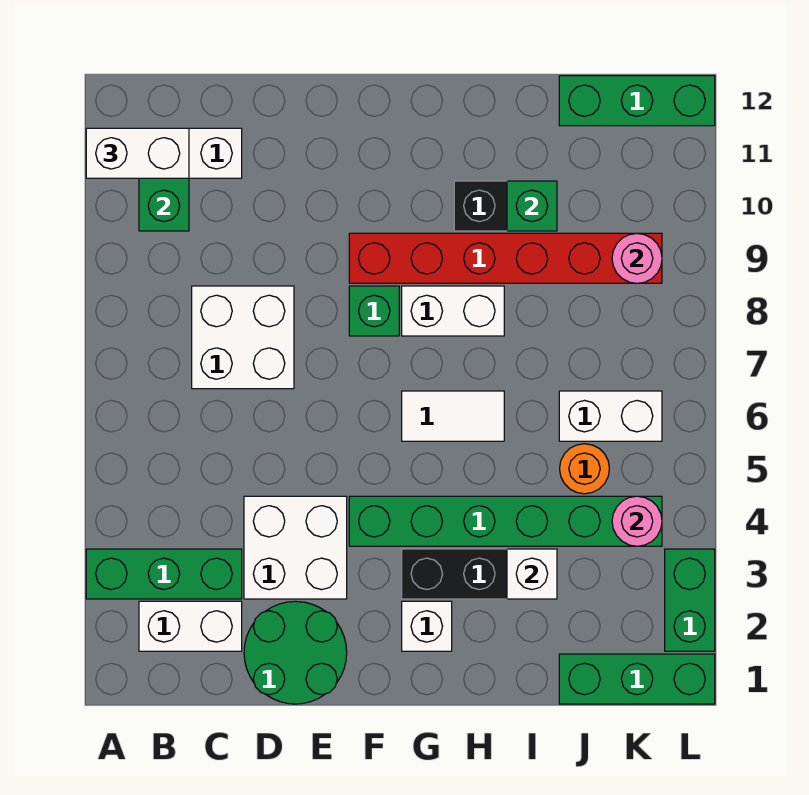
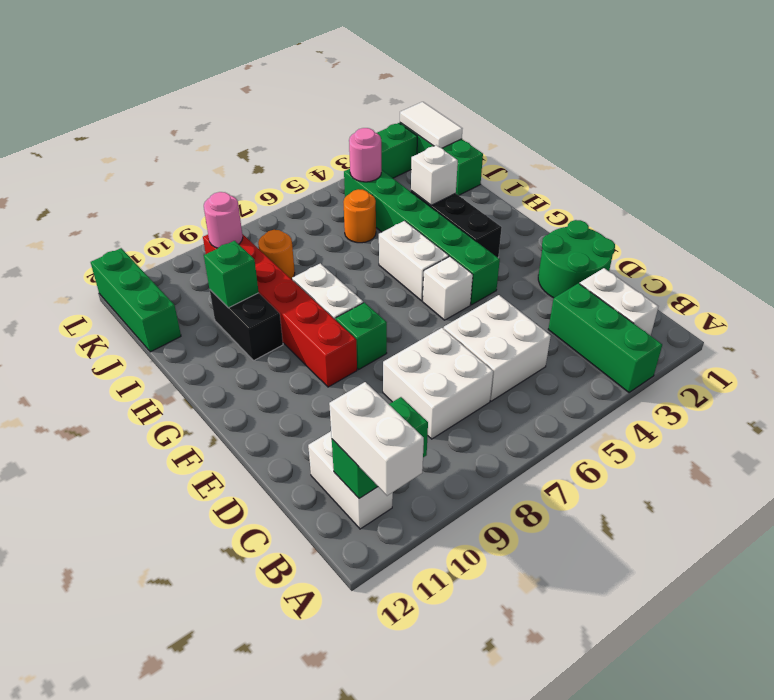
white 2x2 brick [244,496,347,599] -> white 2x2 brick moved to [443,295,551,401]
white 1x1 brick [402,601,452,651] -> white 1x1 brick moved to [423,257,473,320]
white 1x2 tile [402,391,504,441] -> white 1x2 tile moved to [400,102,462,148]
white 1x2 brick [559,391,662,441] -> white 1x2 brick moved to [379,221,449,301]
none -> orange 1x1 round brick [258,230,295,279]

